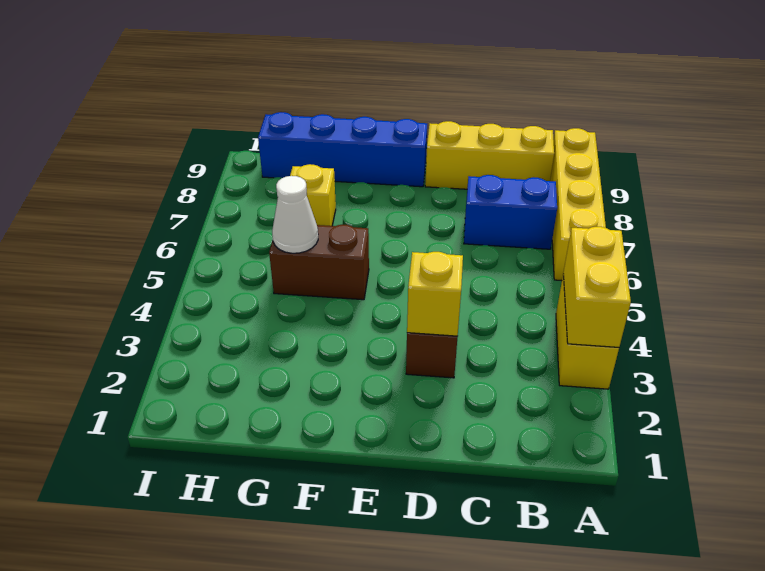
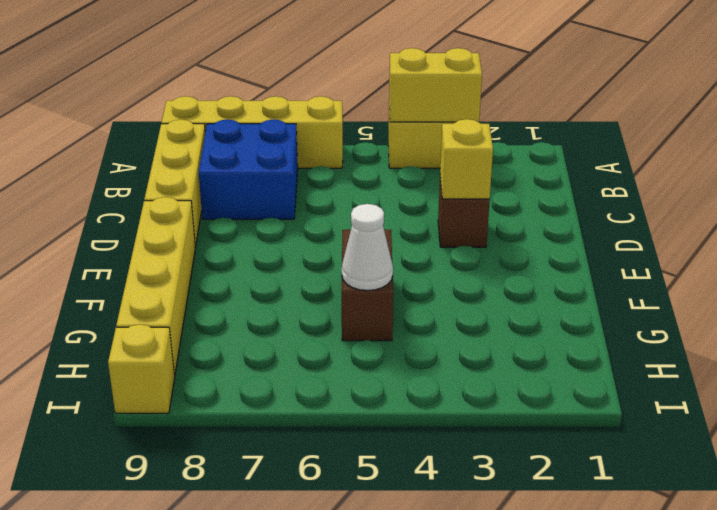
blue 1x2 brick [464,175,557,249] -> blue 2x2 brick [199,119,298,219]
blue 1x4 brick [258,112,427,187] -> yellow 1x4 brick [116,197,195,376]
yellow 1x1 brick [290,164,336,226] -> yellow 1x1 brick moved to [108,324,175,413]

